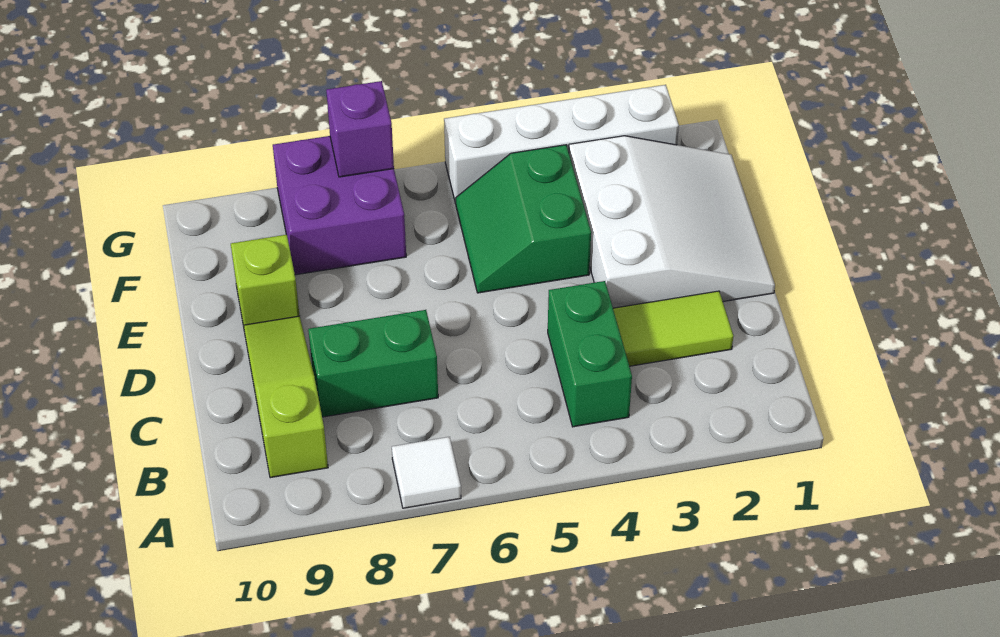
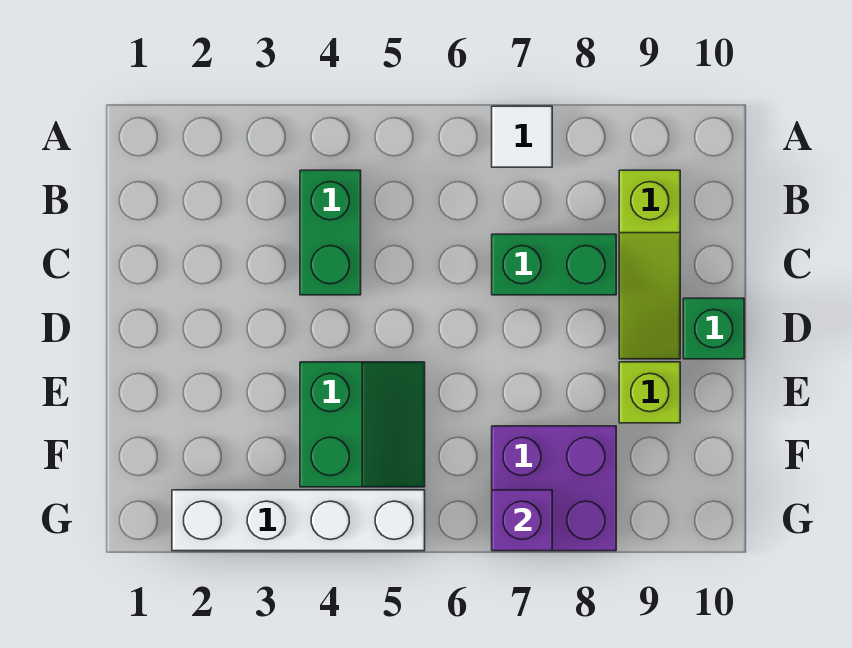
lime 1x2 tile [613,291,733,366] -> none
white 3x3 slope [569,136,775,308] -> none
none -> green 1x1 brick [683,298,744,359]

